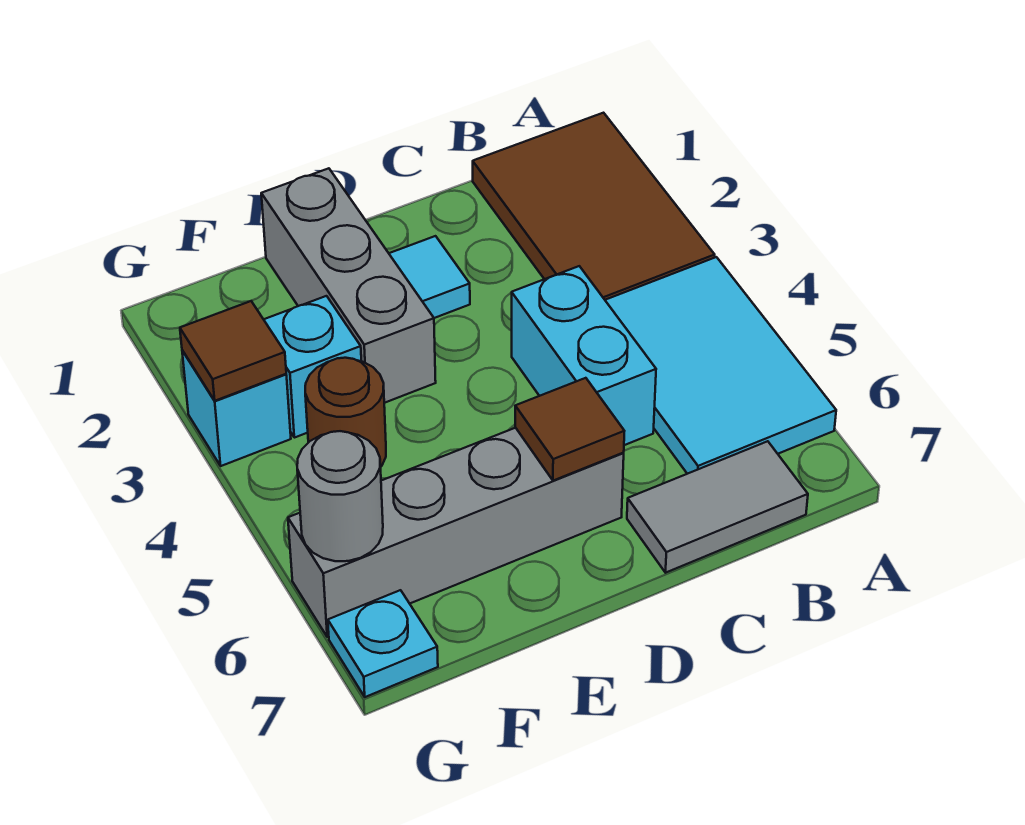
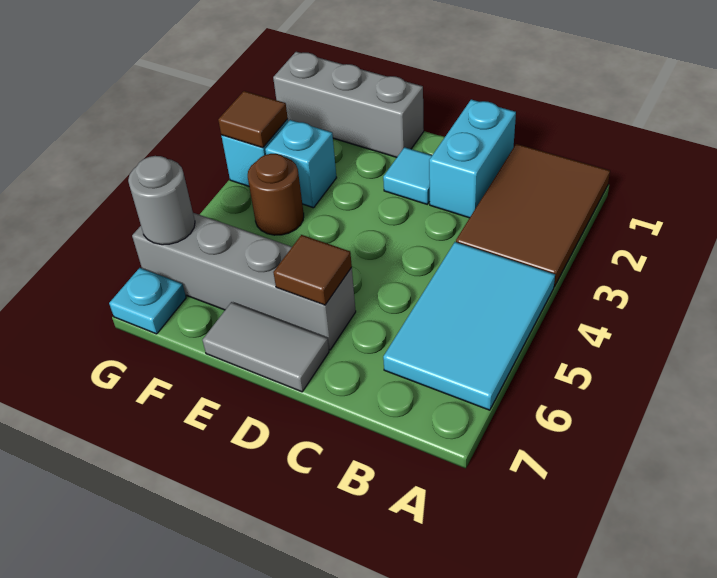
grey 1x2 tile [627,441,808,573] -> grey 1x2 tile moved to [203,302,329,392]
cyan 1x2 brick [512,266,656,445] -> cyan 1x2 brick moved to [429,100,516,218]
grey 1x3 brick [261,168,436,403] -> grey 1x3 brick turned to [273,52,424,157]

